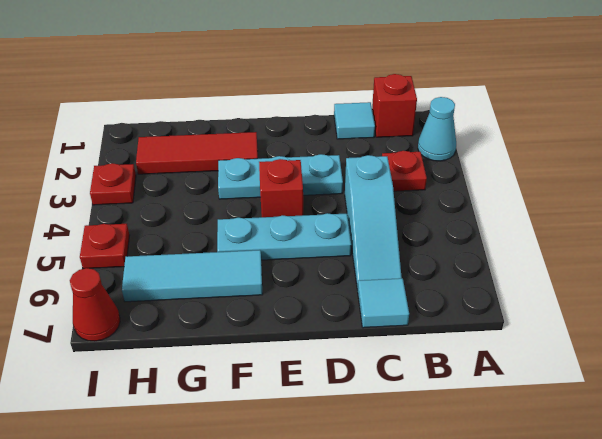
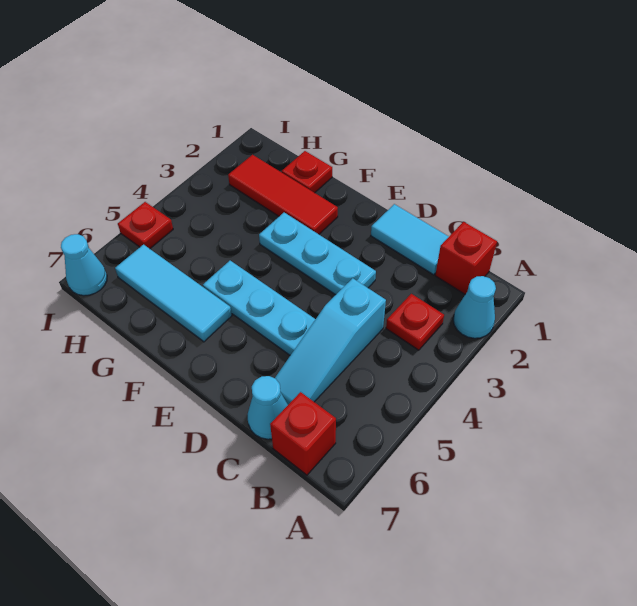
cyan 1x1 tile [334,102,375,139] -> cyan 1x2 tile [371,204,449,275]
cyan 1x1 tile [358,278,409,328] -> cyan 1x1 cone [248,376,288,439]
red 1x1 brick [259,159,303,217] -> red 1x1 brick moved to [270,392,336,475]
red 1x1 plate [90,163,136,205] -> red 1x1 plate moved to [282,151,332,193]
red 1x1 cone [70,268,120,341] -> cyan 1x1 cone [61,234,107,296]

